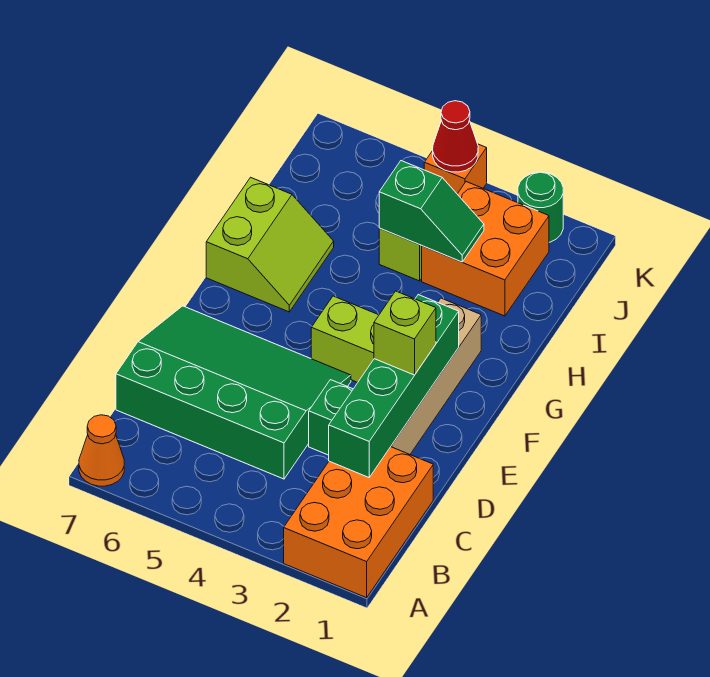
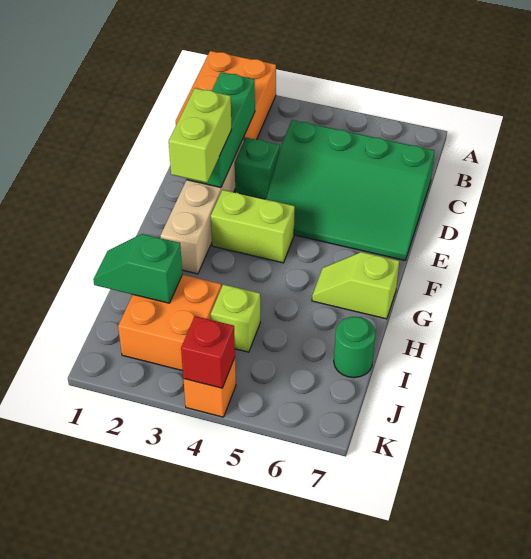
orange 1x1 cone [79,415,124,486] -> none
green 1x4 brick [329,295,459,477] -> green 1x3 brick [186,72,255,188]
lime 1x1 brick [374,291,436,375] -> lime 1x2 brick [169,88,232,183]
lime 2x2 slope [206,177,334,312] -> lime 1x2 slope [312,252,399,319]
green 1x2 slope [379,161,484,262] -> green 1x2 slope moved to [93,234,183,303]
green 1x1 round brick [518,172,563,242] -> green 1x1 round brick moved to [334,317,375,378]
red 1x1 cone [433,101,478,172] -> red 1x1 brick [181,316,235,388]

